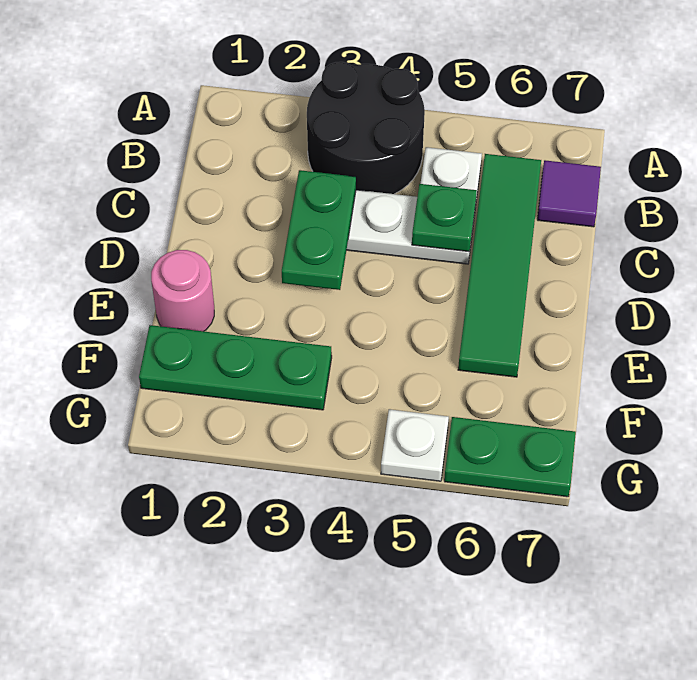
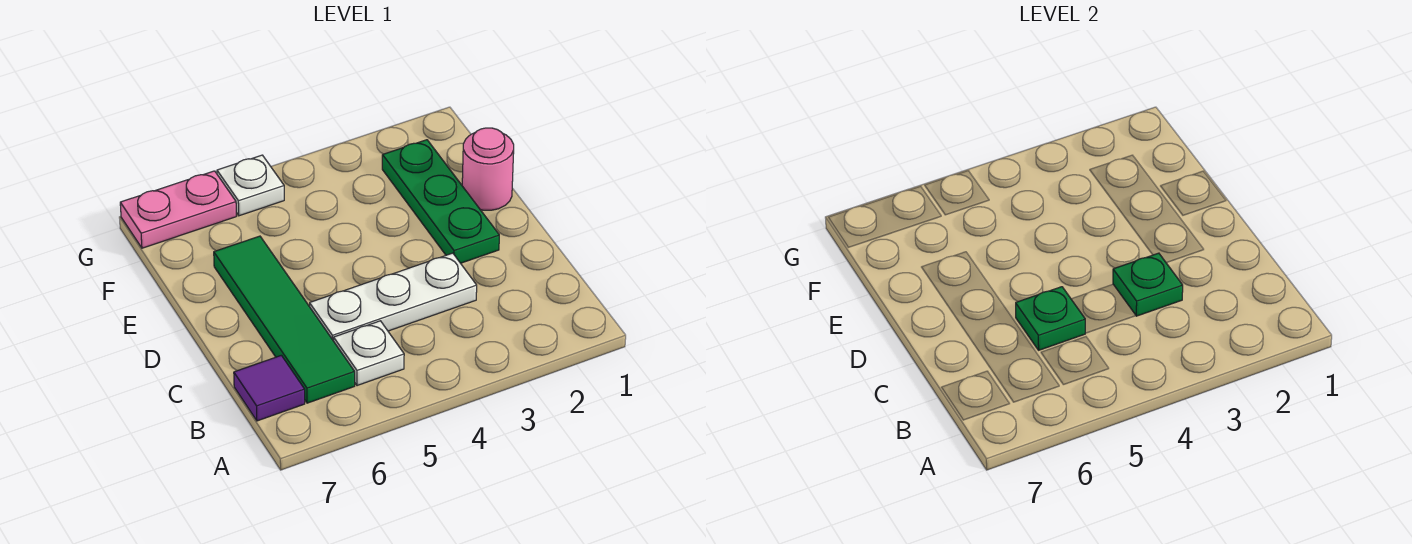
black 2x2 round brick [307,62,425,194] -> none
green 1x2 plate [282,170,356,290] -> green 1x1 plate [1113,253,1183,316]
green 1x3 plate [139,325,332,410] -> green 1x3 plate turned to [382,140,499,263]
green 1x2 plate [444,417,576,497] -> pink 1x2 plate [120,171,236,248]

